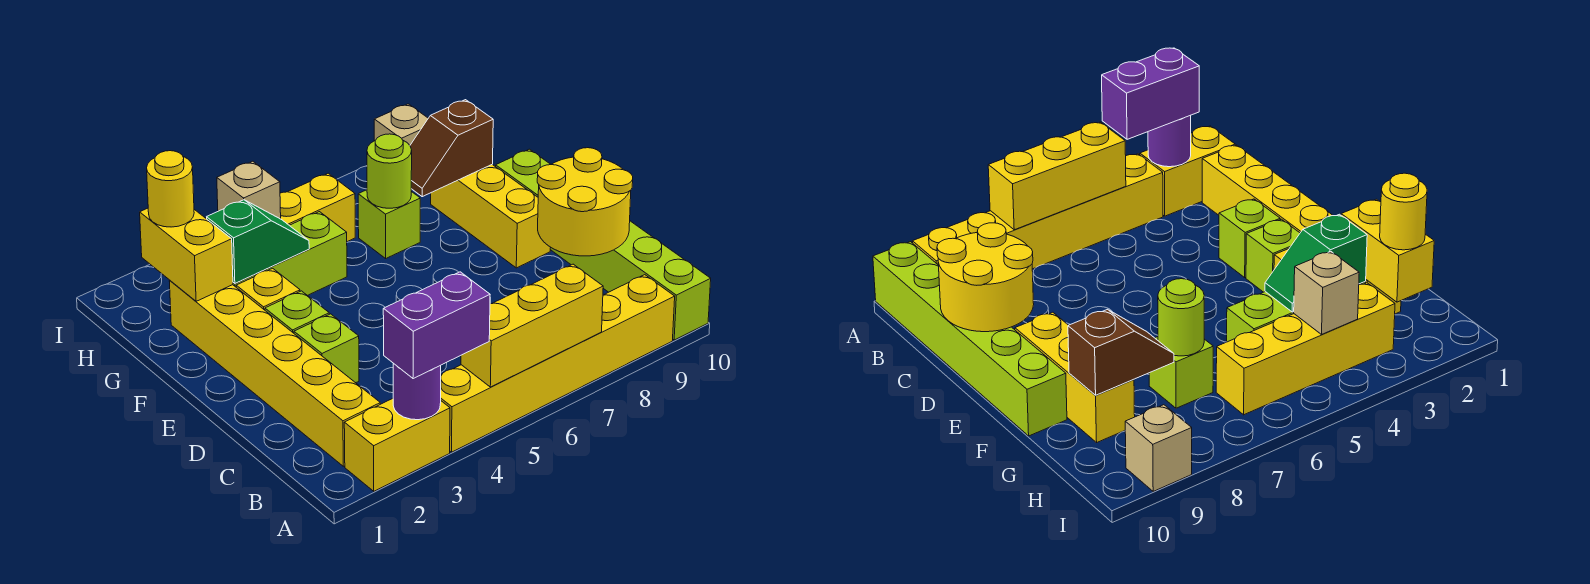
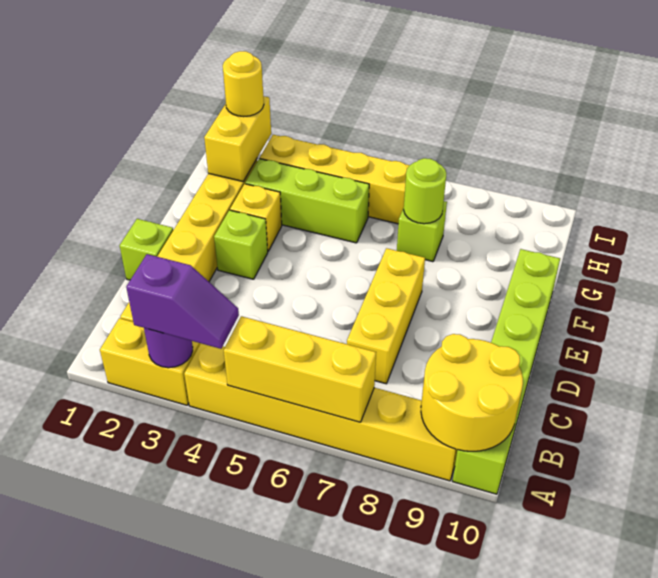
purple 1x2 brick [383,272,490,379] -> purple 1x2 slope [126,254,239,349]
yellow 2x2 round brick [537,148,633,256] -> yellow 2x2 round brick moved to [421,334,523,451]
lime 1x1 brick [294,314,359,383] -> lime 1x1 brick moved to [120,219,173,280]
yellow 1x3 brick [431,164,551,268] -> yellow 1x3 brick moved to [347,248,425,384]
green 1x2 slope [207,200,309,284] -> none
brown 1x2 slope [410,100,493,197] -> none
tan 1x1 brick [217,161,281,219] -> none
tan 1x1 brick [374,104,428,145] -> none

